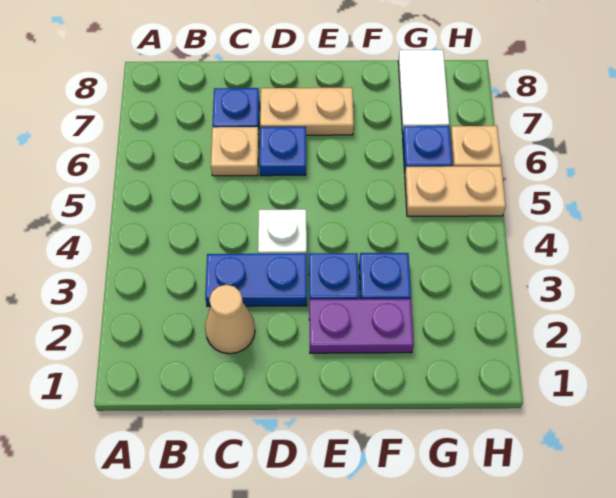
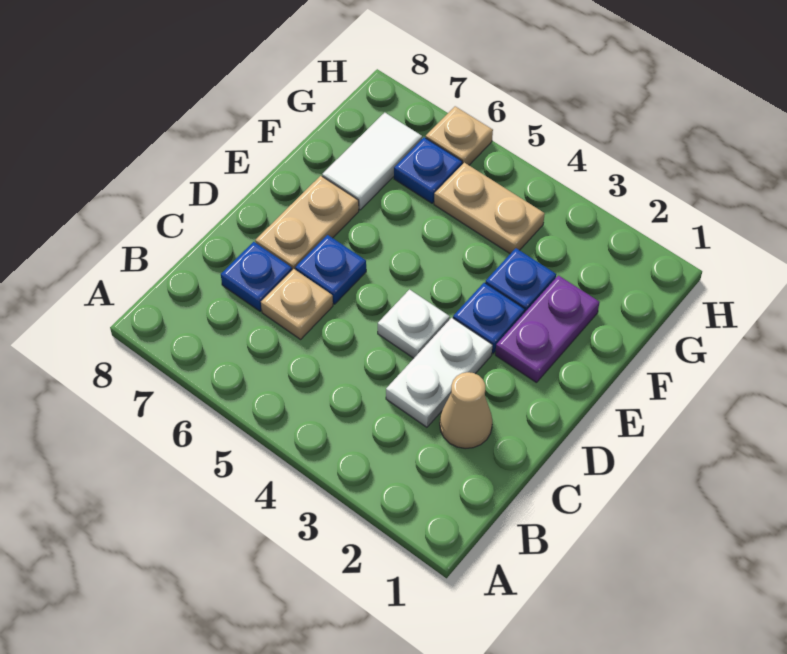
blue 1x2 plate [205,253,307,306] -> white 1x2 plate [386,318,492,427]
tan 1x2 plate [405,166,506,216] -> tan 1x2 plate turned to [434,163,545,254]
white 1x2 tile [398,50,449,134] -> white 1x2 tile turned to [322,113,422,210]

